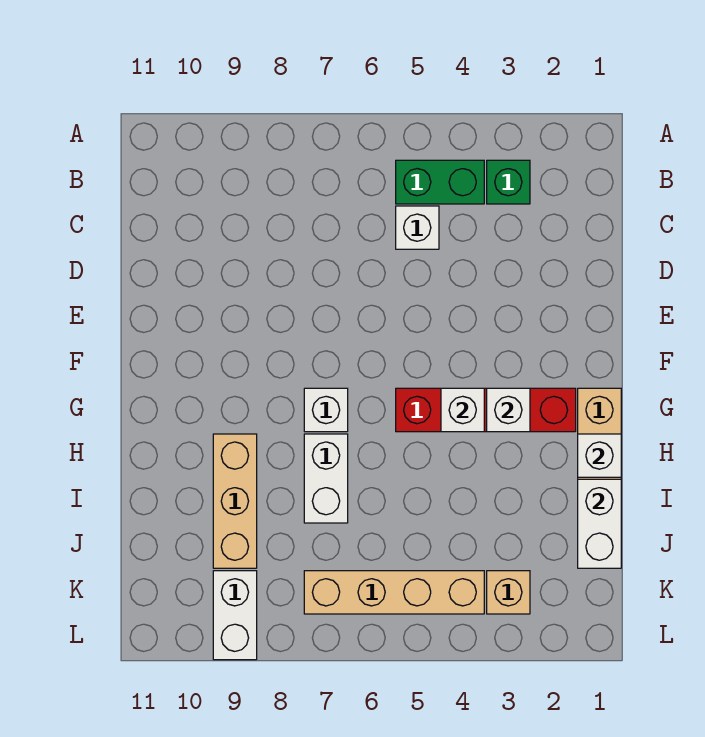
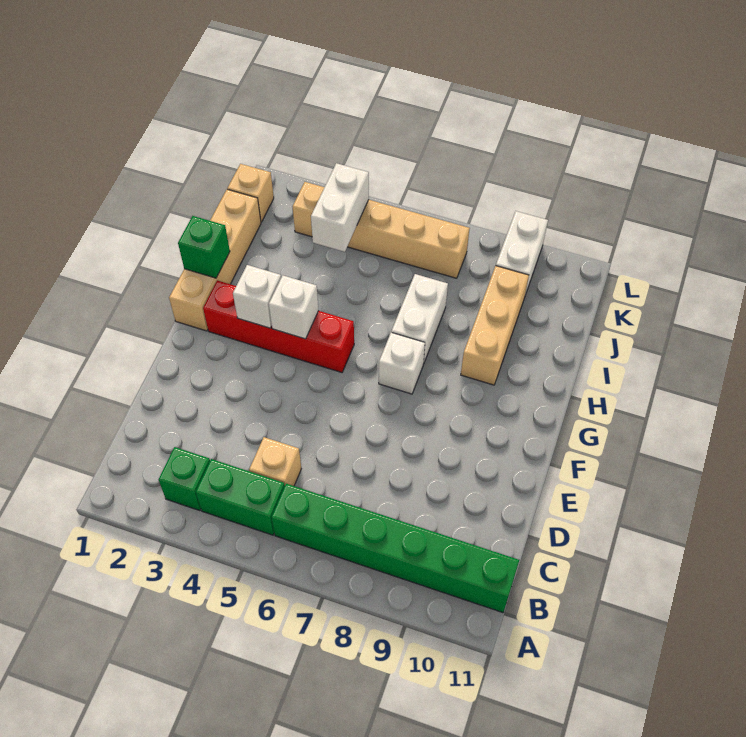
none -> green 1x6 brick [272,484,519,613]
white 1x1 brick [396,206,439,249] -> tan 1x1 brick [249,437,301,486]
white 1x1 brick [578,434,621,477] -> green 1x1 brick [178,216,230,278]
white 1x2 brick [578,479,621,568] -> white 1x2 brick moved to [311,163,369,252]
none -> tan 1x1 brick [227,164,274,222]

